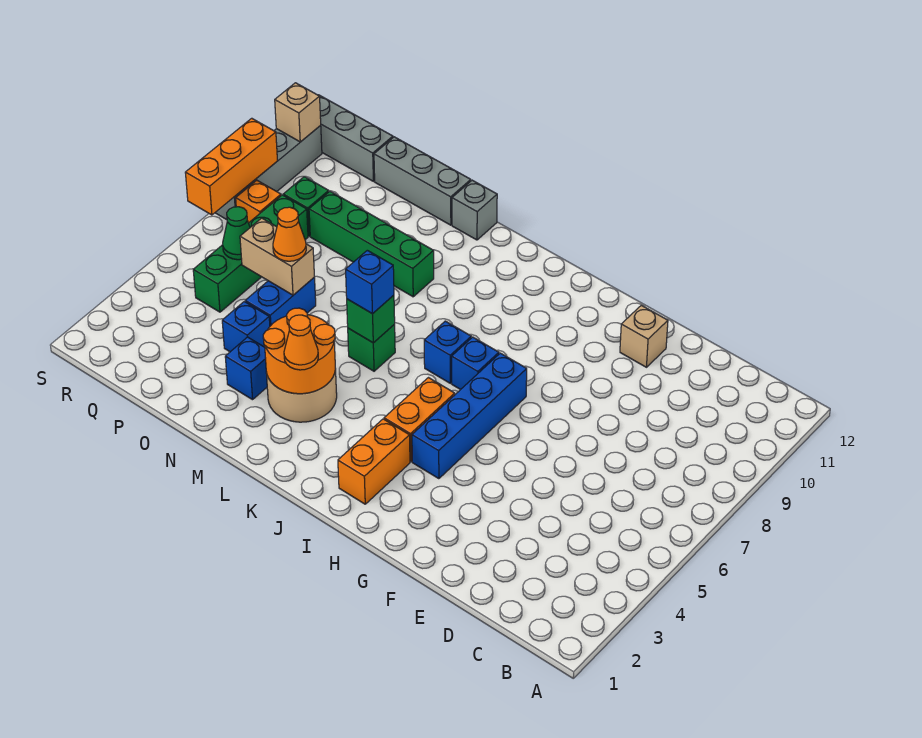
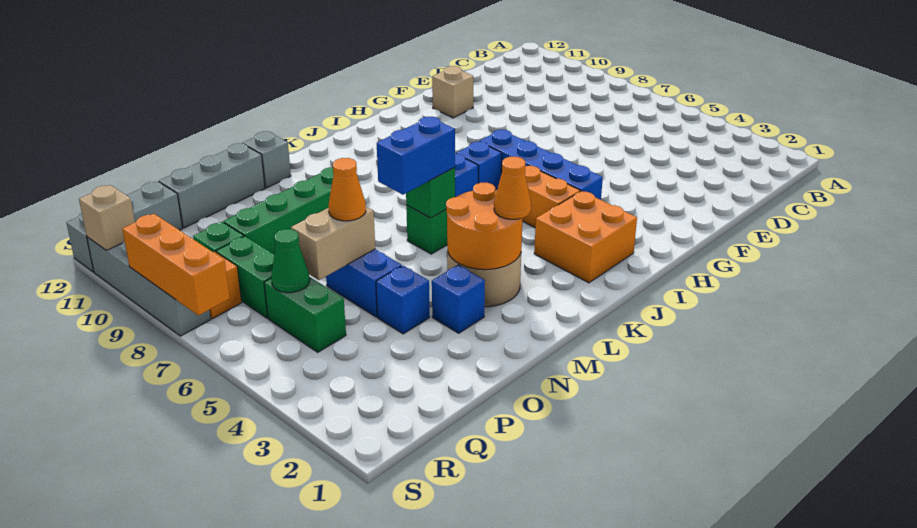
orange 1x2 brick [338,419,410,504] -> orange 2x2 brick [534,191,637,283]
blue 1x1 brick [346,250,394,314] -> blue 1x2 brick [377,117,455,195]

